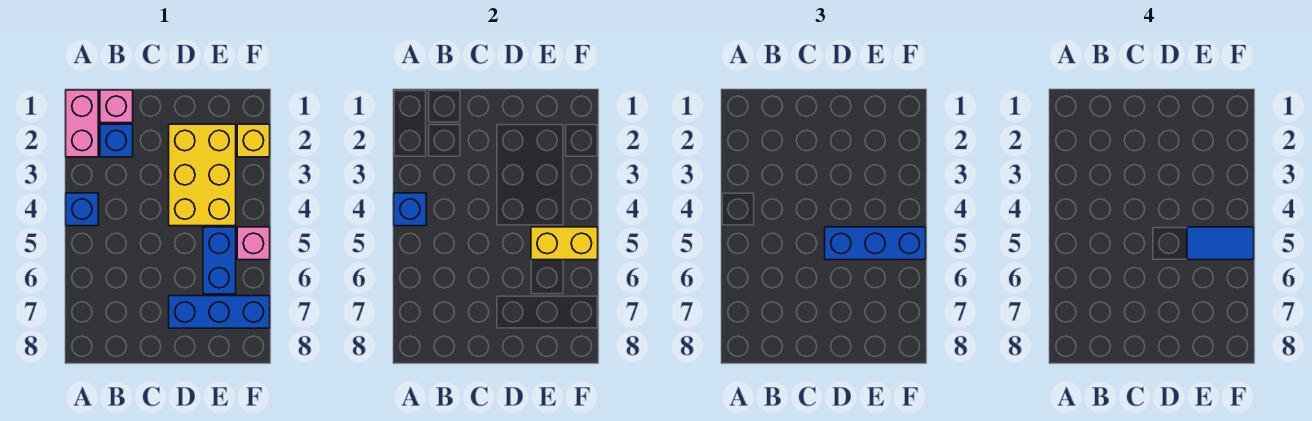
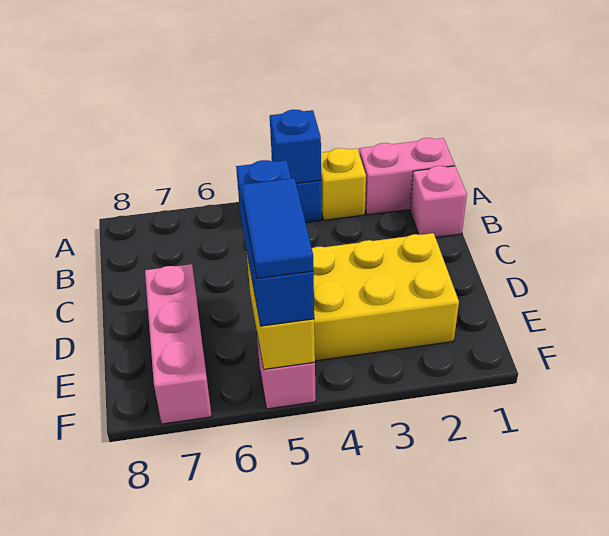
blue 1x1 brick [100,124,133,157] -> none
blue 1x3 brick [169,296,270,328] -> pink 1x3 brick [145,264,212,424]
blue 1x2 brick [203,227,236,294] -> none
yellow 1x1 brick [237,124,270,157] -> yellow 1x1 brick moved to [321,148,366,220]

